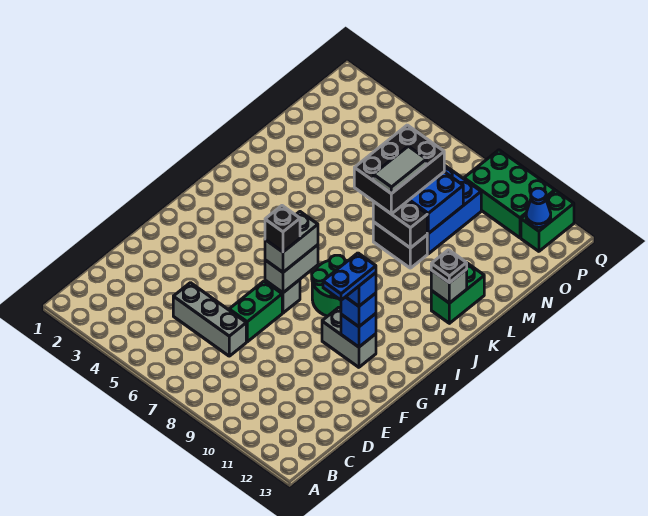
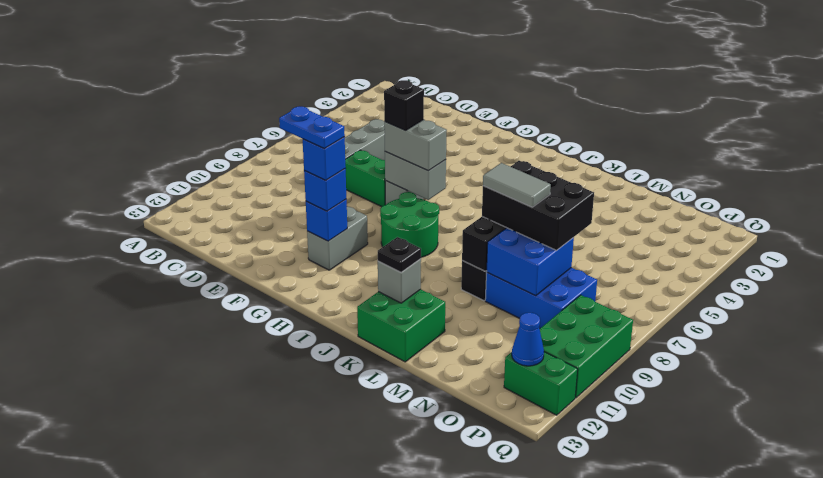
green 1x2 brick [431,263,484,323] -> green 2x2 brick [357,289,445,362]

